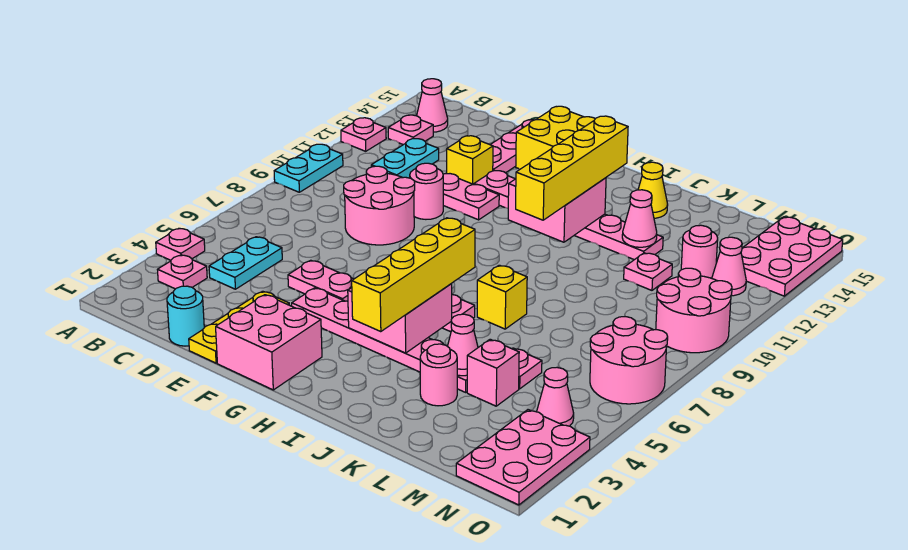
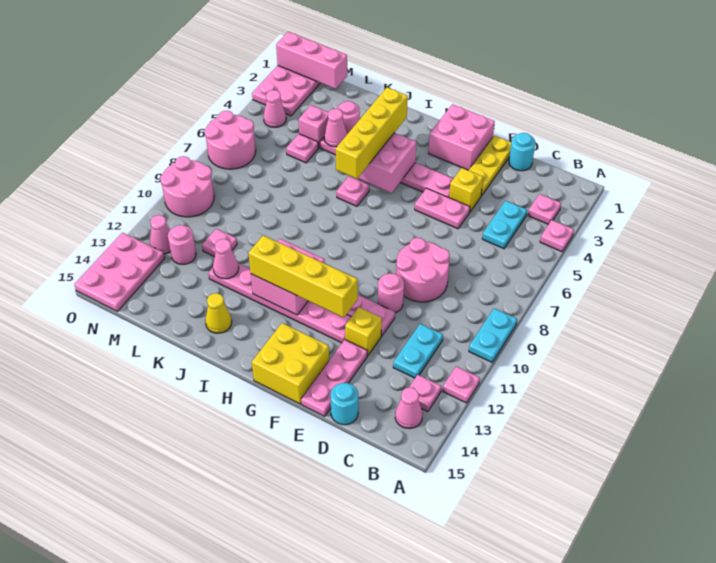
none -> cyan 1x1 round brick [331,383,358,425]
yellow 1x4 brick [516,116,628,220] -> yellow 1x4 brick turned to [248,235,358,318]
yellow 1x1 brick [477,265,527,329] -> yellow 1x1 brick moved to [449,168,483,212]
none -> pink 1x3 brick [276,32,347,89]

